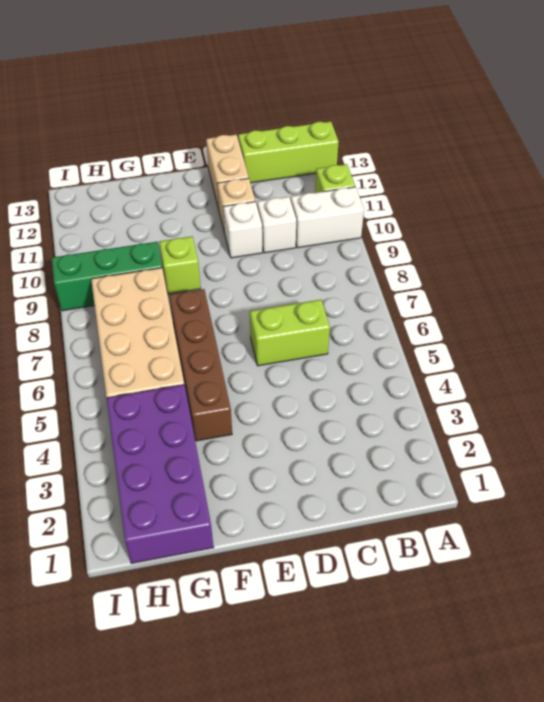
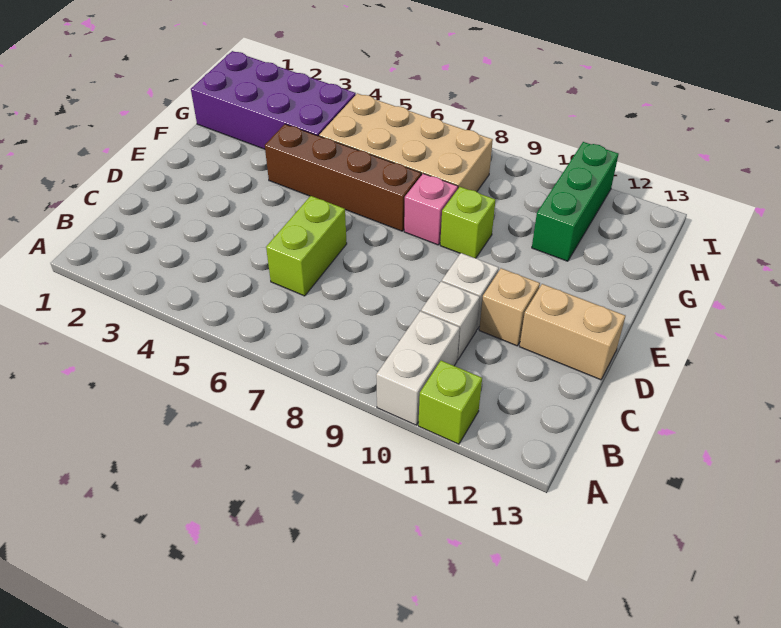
lime 1x3 brick [238,121,339,183] -> none
none -> pink 1x1 brick [404,174,458,245]
green 1x3 brick [52,242,162,311] -> green 1x3 brick moved to [532,142,619,261]

